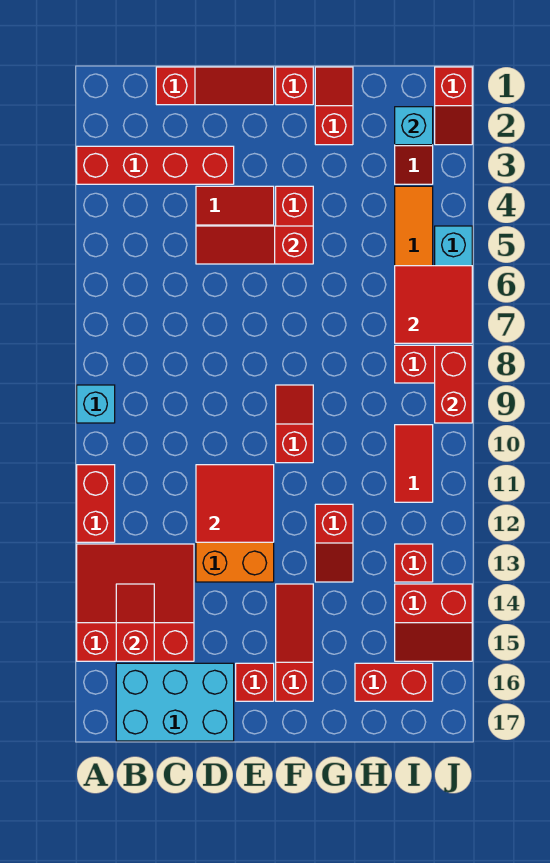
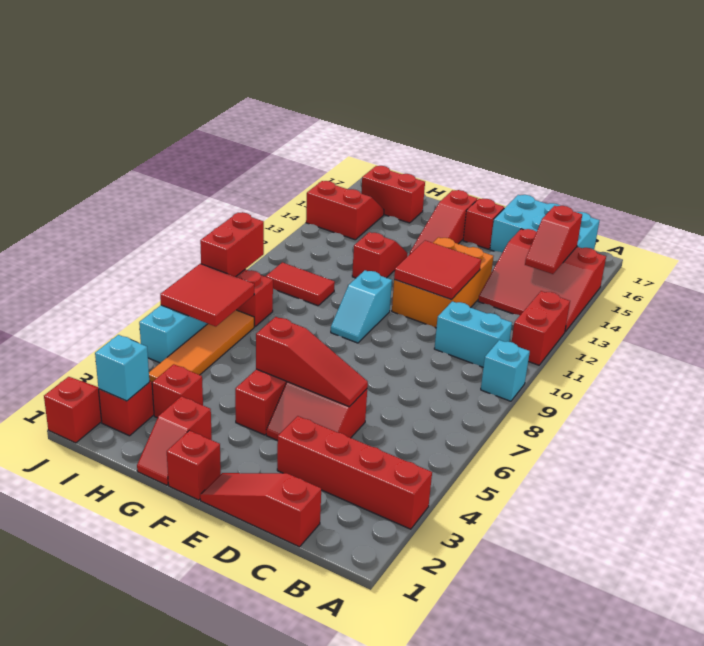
none -> cyan 1x2 brick [434,301,512,367]
red 1x2 slope [276,385,313,463] -> cyan 1x2 slope [331,270,392,343]
red 1x2 tile [395,425,433,502] -> red 1x2 tile turned to [266,262,335,306]
red 1x1 brick [395,544,433,582] -> red 1x1 brick moved to [152,364,203,418]

